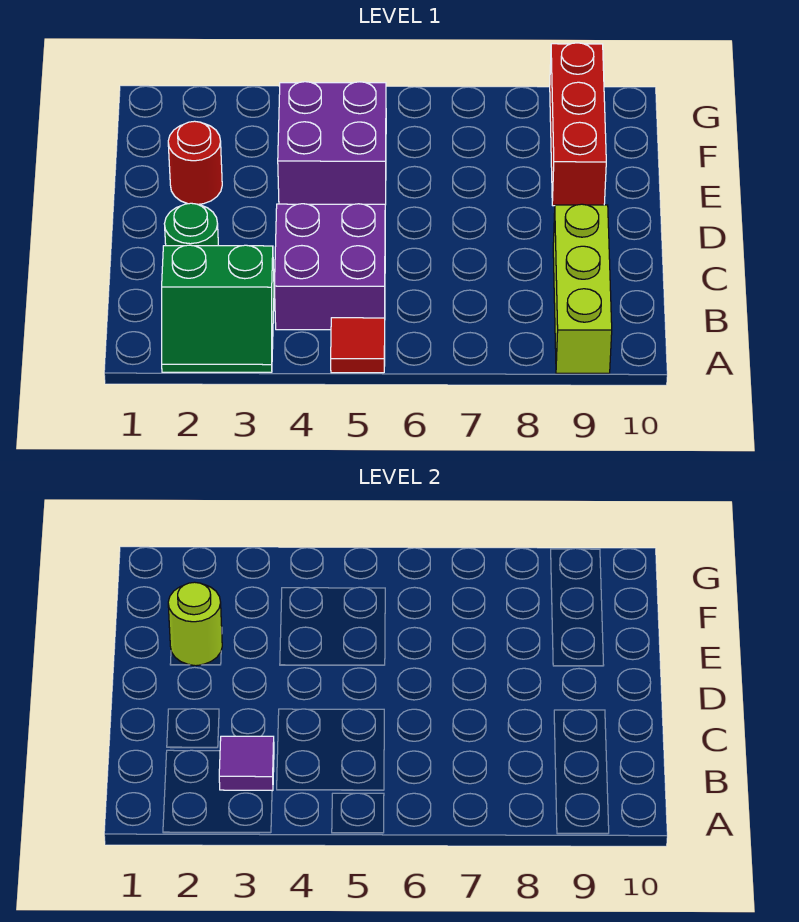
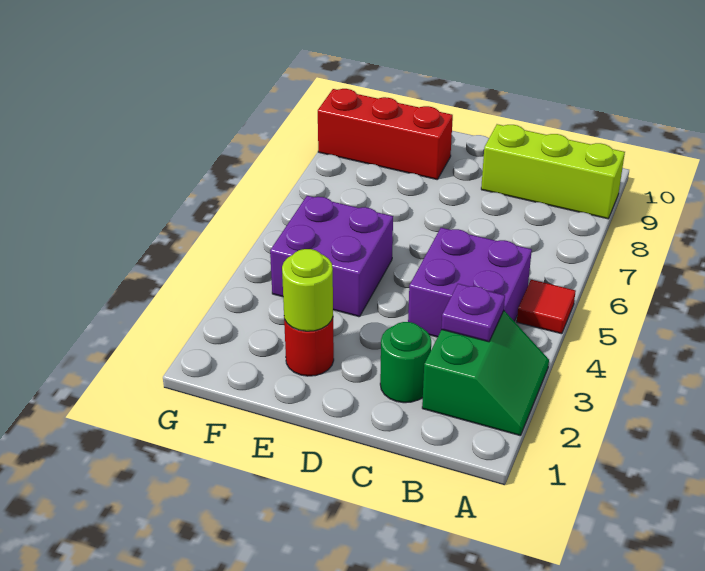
purple 1x1 tile [219,736,274,791] -> purple 1x1 plate [441,284,505,342]

